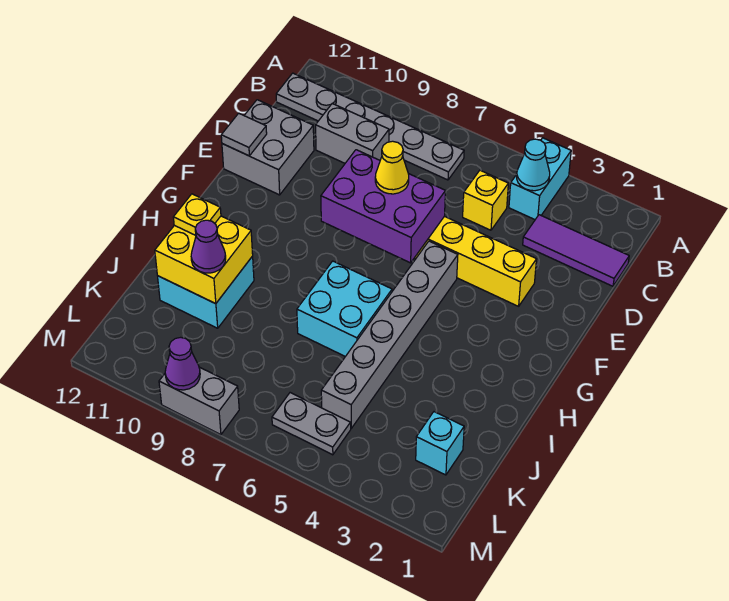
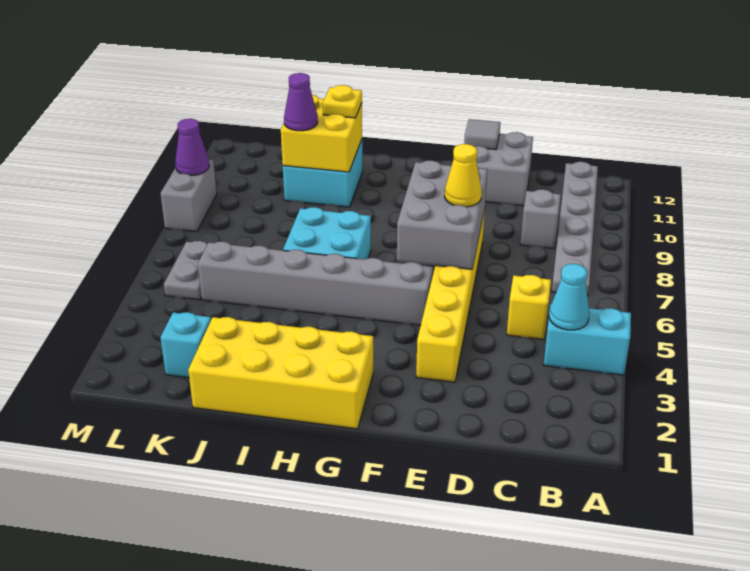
purple 1x3 tile [523,215,629,286] -> none
grey 1x2 brick [316,103,389,163] -> grey 1x1 brick [520,189,561,249]
purple 2x3 brick [321,150,445,263] -> grey 2x3 brick [397,161,487,269]
none -> yellow 2x4 brick [188,317,373,429]

